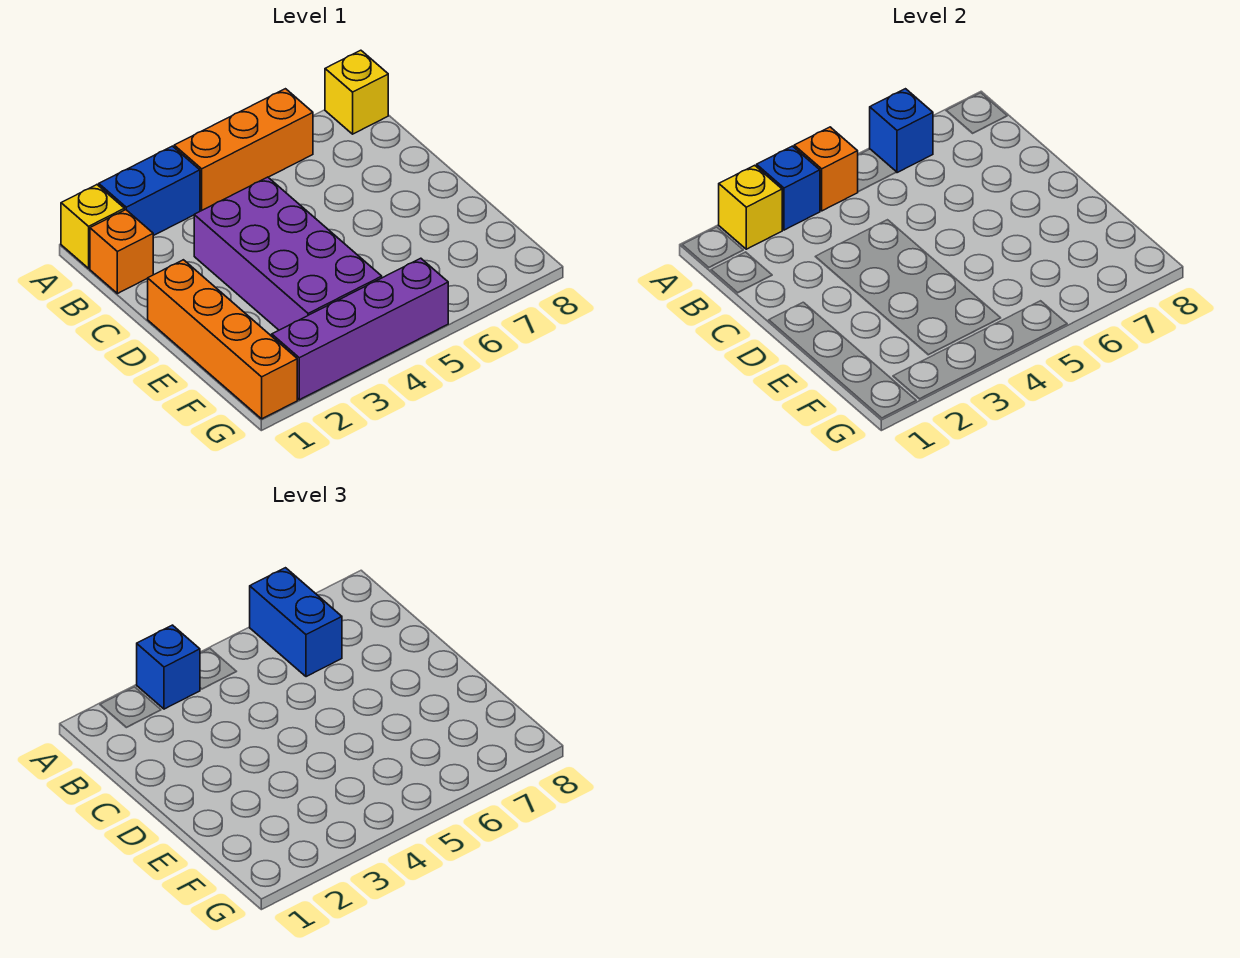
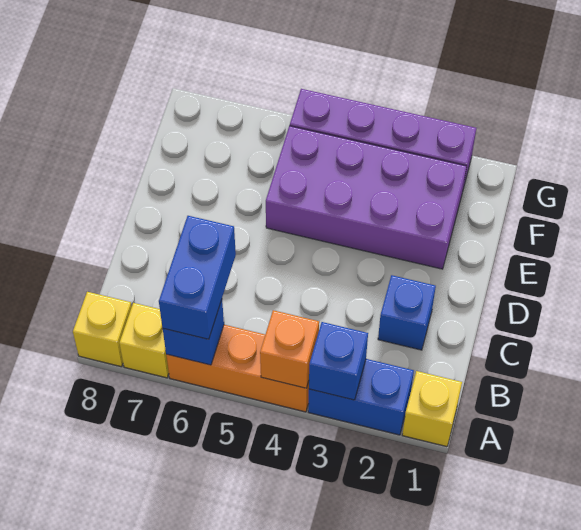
yellow 1x1 brick [719,165,782,249] -> yellow 1x1 brick moved to [119,303,169,378]
blue 1x1 brick [137,625,200,709] -> blue 1x1 brick moved to [378,275,436,350]
orange 1x1 brick [90,210,153,294] -> none
purple 2x4 brick [194,177,382,330] -> purple 2x4 brick turned to [266,126,467,269]
orange 1x4 brick [148,260,297,419] -> none

